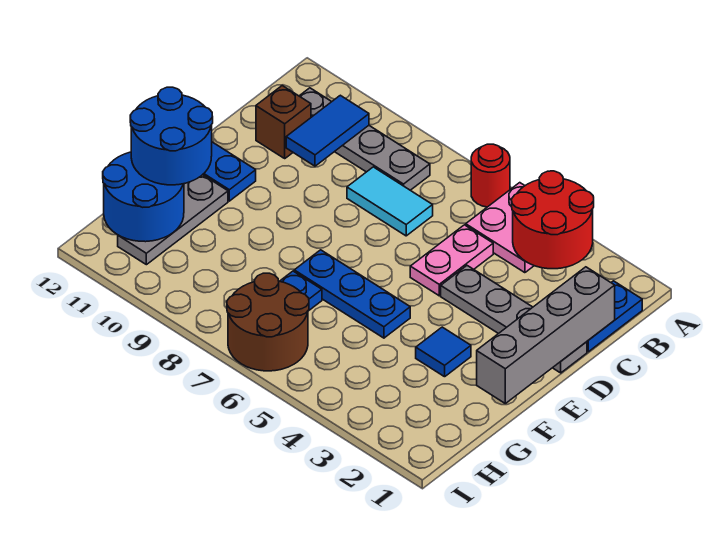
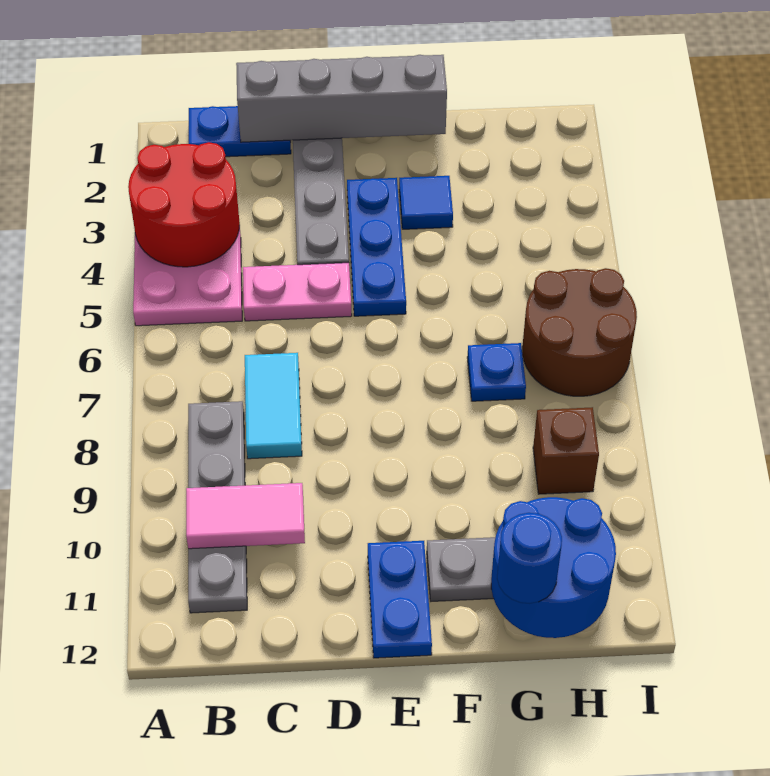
red 1x1 round brick [471,144,510,207] -> none
blue 1x2 tile [286,95,369,166] -> pink 1x2 tile [186,483,305,549]
brown 1x1 brick [256,86,311,158] -> brown 1x1 brick moved to [533,407,599,494]
blue 1x3 plate [294,250,410,338] -> blue 1x3 plate moved to [347,178,406,316]
blue 2x2 round brick [130,87,213,185] -> blue 1x1 round brick [497,513,562,604]

